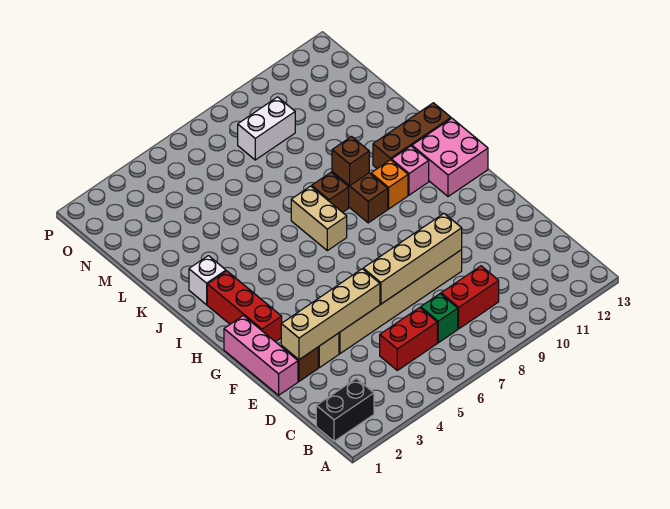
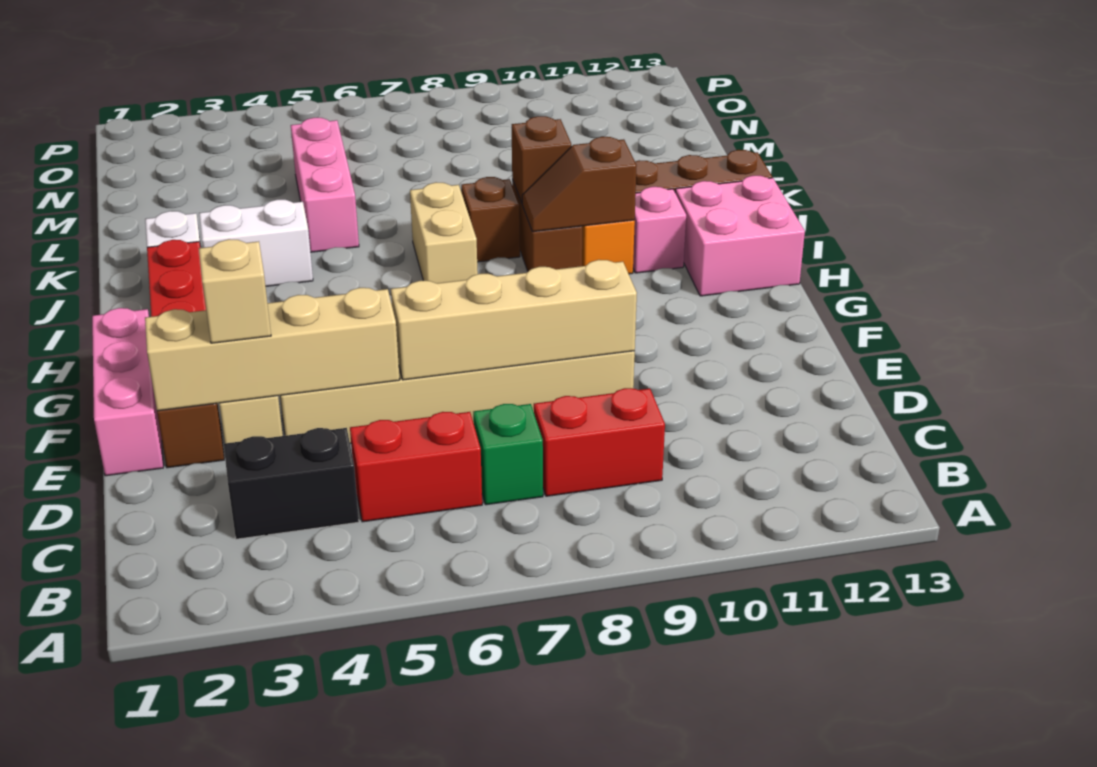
black 1x2 brick [316,378,374,441] -> black 1x2 brick moved to [224,428,359,539]
none -> tan 1x1 brick [199,239,271,343]
none -> brown 1x2 slope [522,137,637,232]
none -> pink 1x3 brick [291,118,359,252]
white 1x2 brick [238,97,295,160] -> white 1x2 brick moved to [199,200,313,286]

